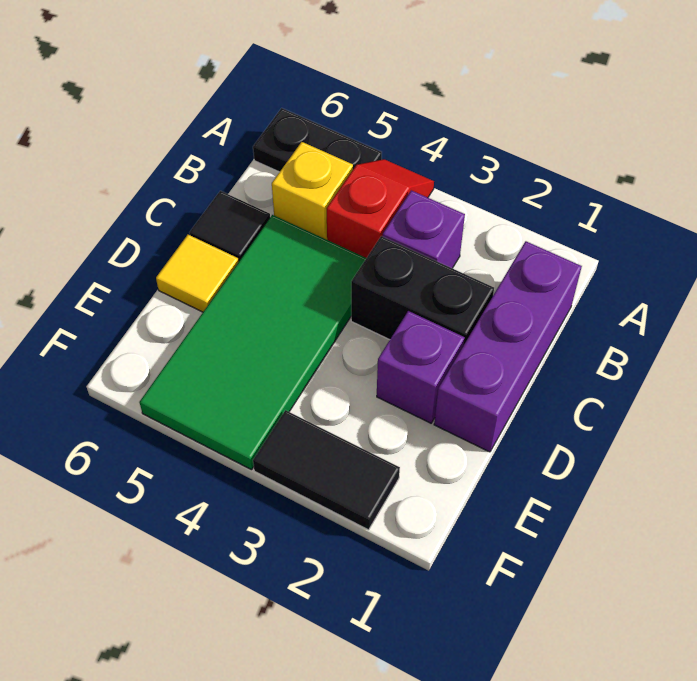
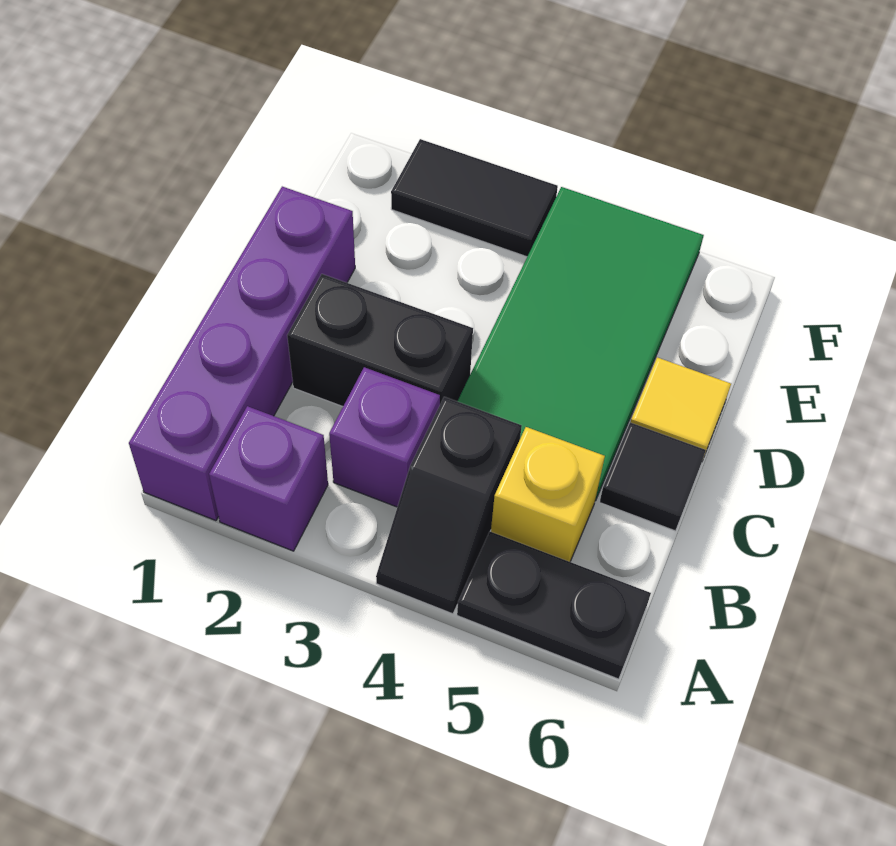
red 1x2 slope [327,159,434,258] -> black 1x2 slope [376,397,522,614]
purple 1x3 brick [434,241,582,452] -> purple 1x4 brick [129,187,355,521]
purple 1x1 brick [377,311,465,423] -> purple 1x1 brick moved to [209,406,328,551]

